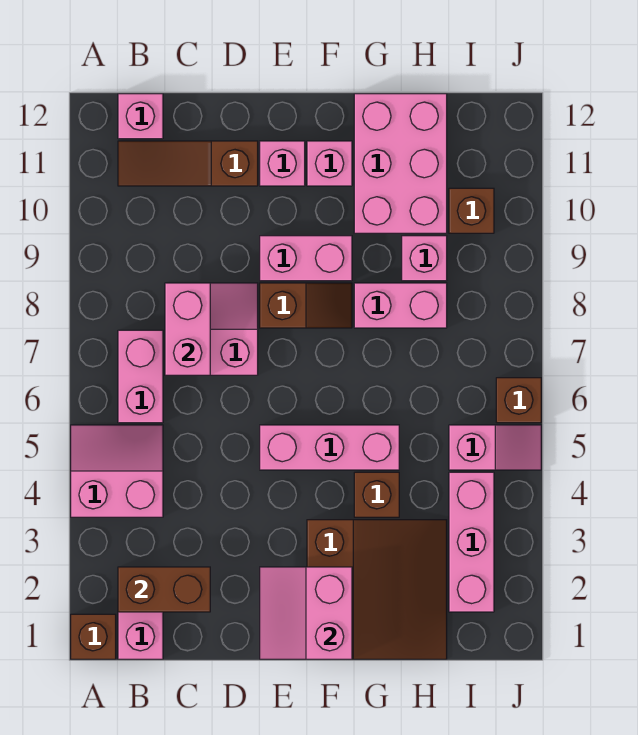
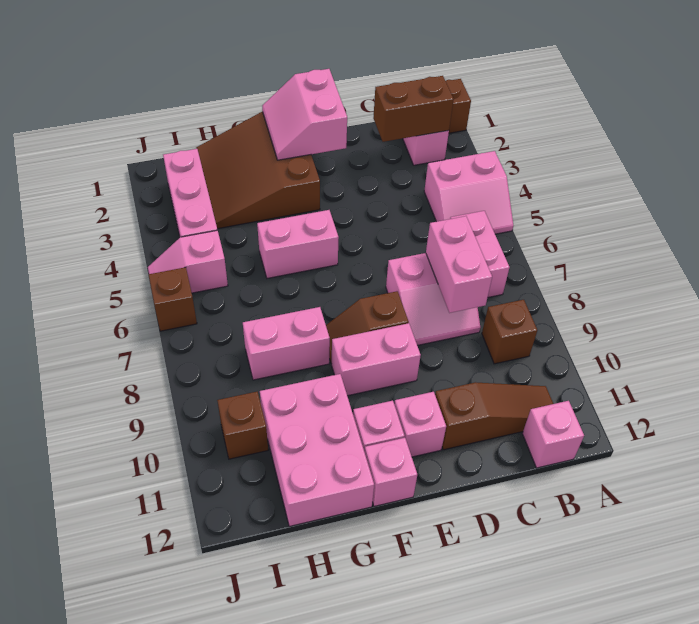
pink 2x2 slope [260,567,352,659] -> pink 2x2 slope turned to [262,69,347,160]
pink 1x3 brick [260,425,399,470] -> pink 1x2 brick [257,210,339,278]
brown 1x1 brick [354,472,399,517] -> brown 1x1 brick moved to [482,300,537,364]
pink 1x1 brick [402,236,447,281] -> pink 1x1 brick moved to [365,438,417,506]

